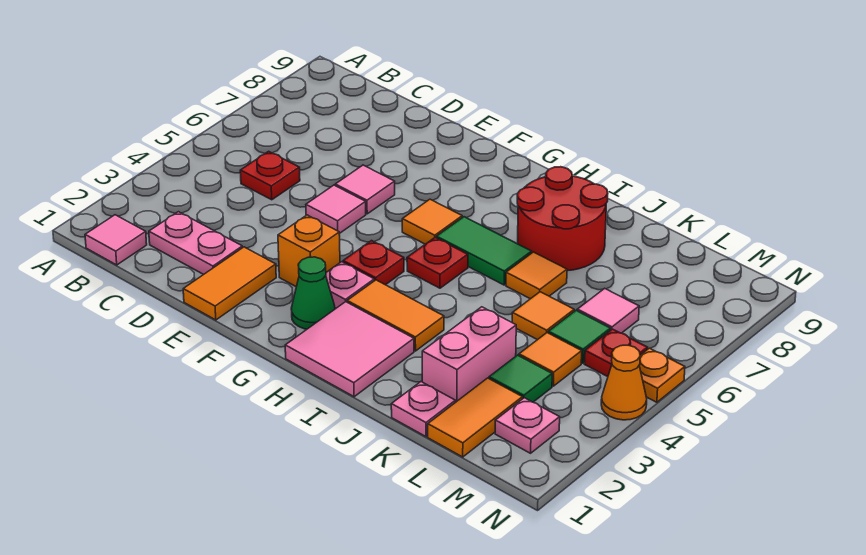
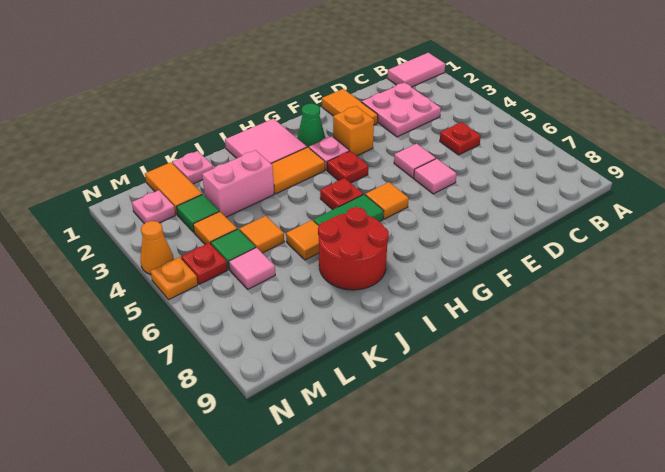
pink 1x1 tile [85,215,147,265] -> pink 1x2 tile [388,53,445,87]
pink 1x2 plate [149,212,242,275] -> pink 2x2 plate [362,83,441,137]
pink 1x2 brick [422,307,516,402] -> pink 1x2 brick turned to [202,150,274,217]

